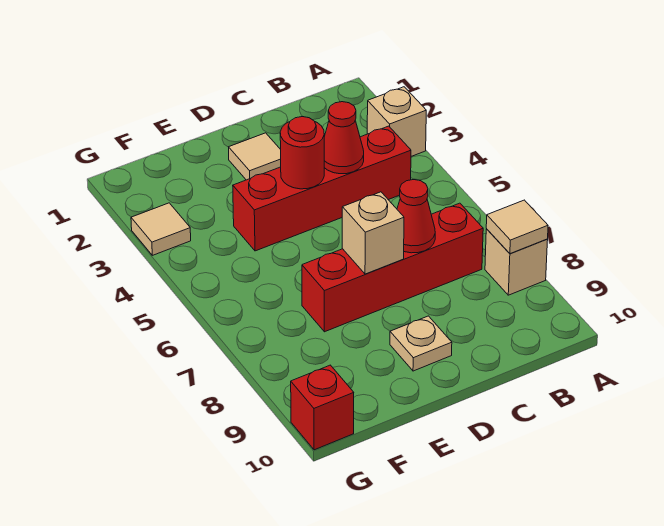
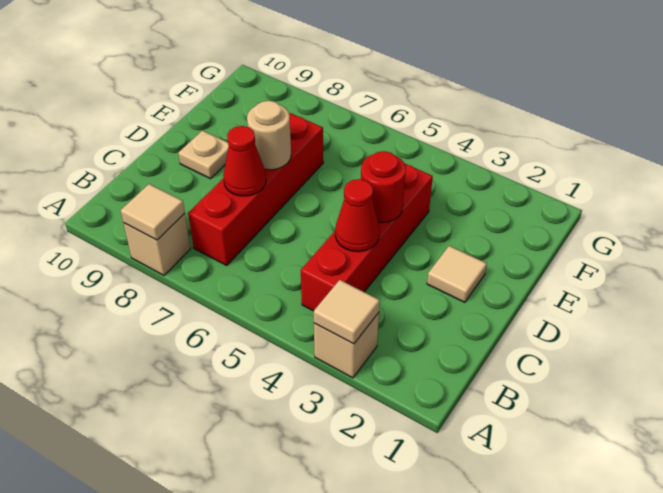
tan 1x1 brick [342,192,404,274] -> tan 1x1 round brick [247,101,291,170]
tan 1x1 tile [131,203,191,255] -> tan 1x1 tile moved to [314,280,380,344]
red 1x1 brick [291,365,354,450] -> none

